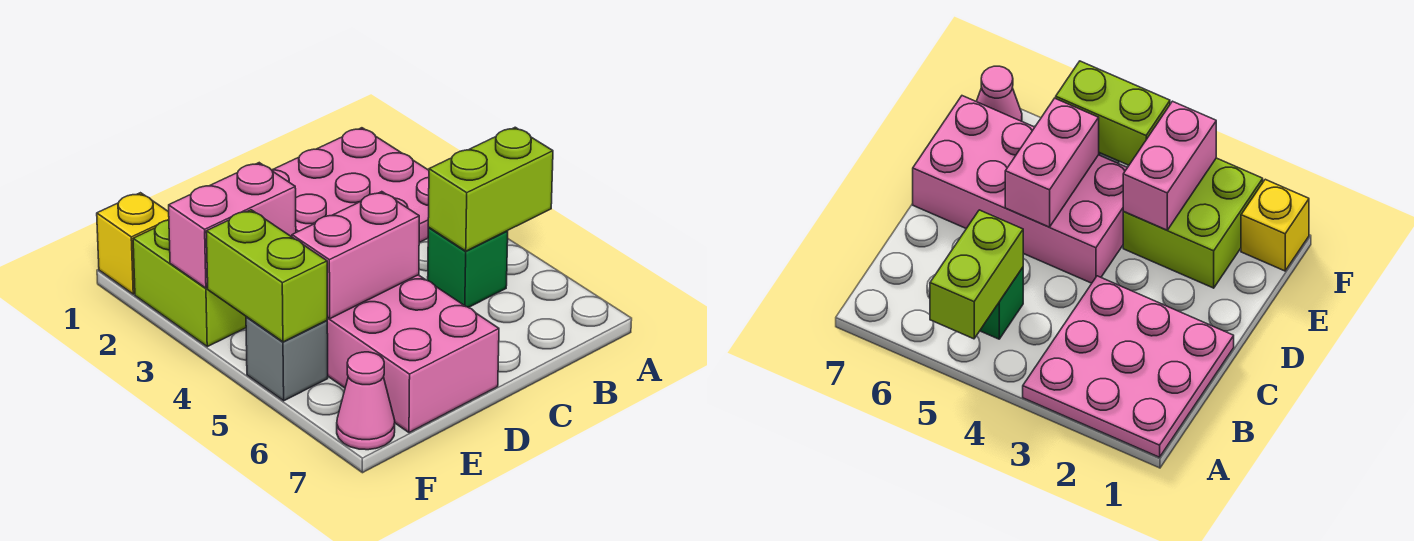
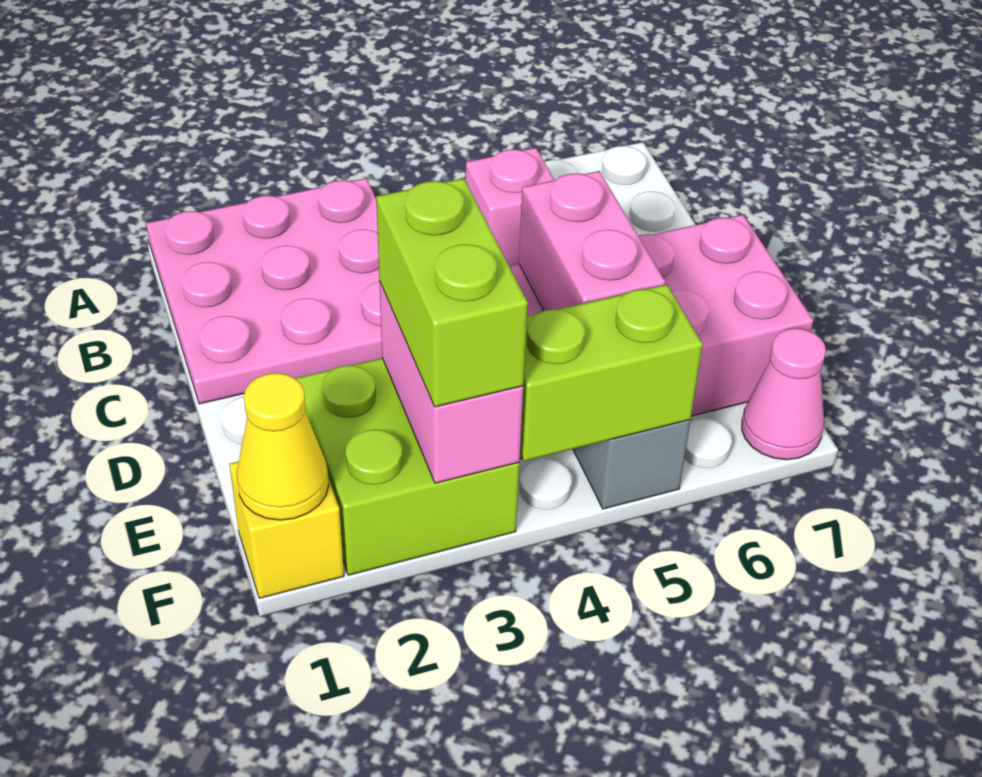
lime 1x2 brick [428,127,553,251] -> lime 1x2 brick moved to [376,178,528,407]
green 1x1 brick [428,228,508,308] -> pink 1x1 brick [466,148,554,266]
none -> yellow 1x1 cone [237,373,329,520]

